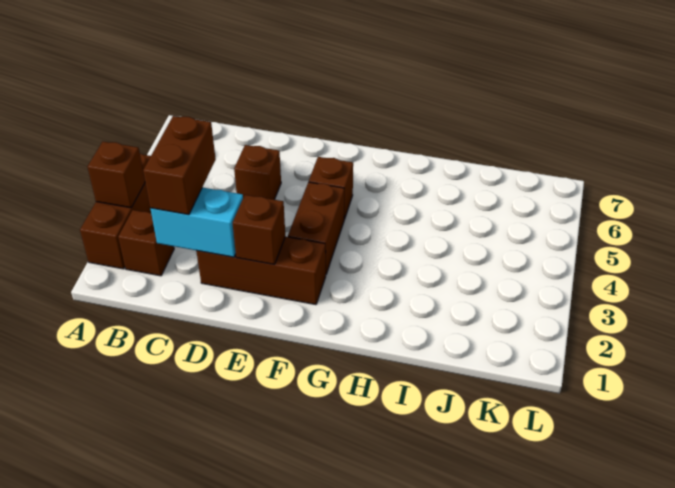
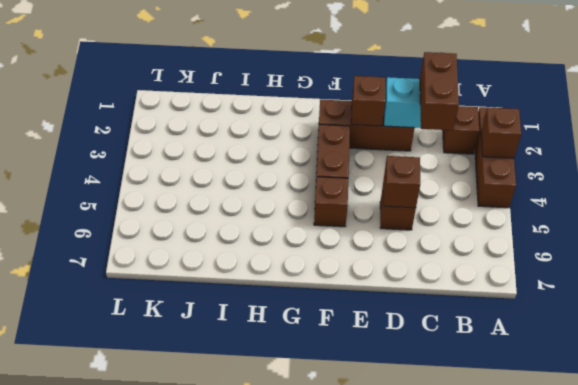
none -> brown 1x1 brick [383,156,420,208]

